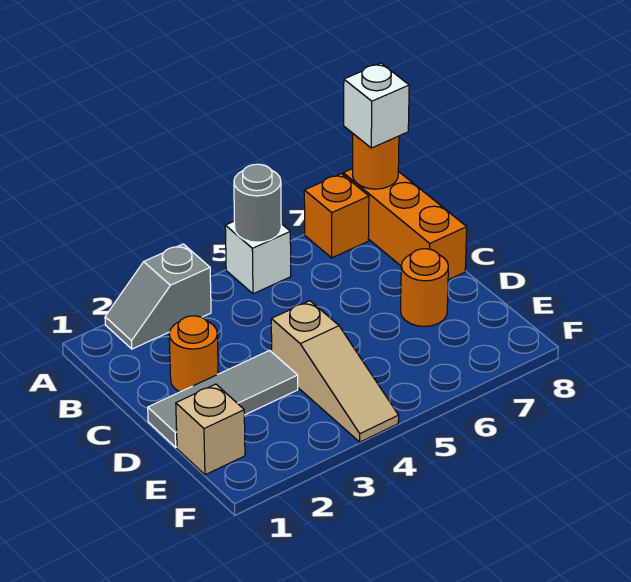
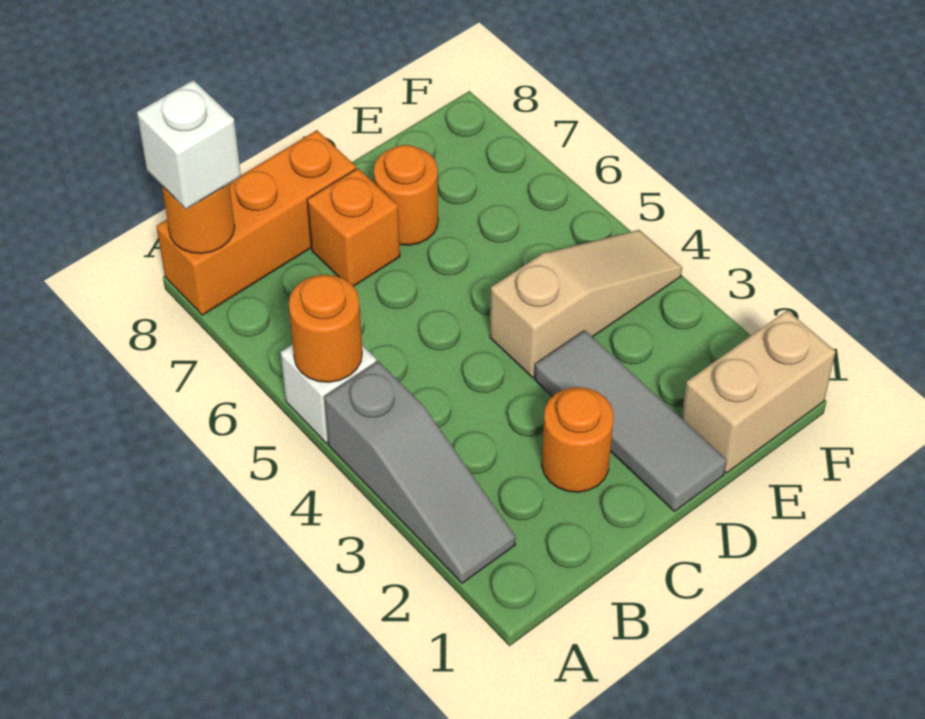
grey 1x2 slope [105,244,211,349] -> grey 1x3 slope [324,361,516,583]
grey 1x1 round brick [234,164,281,242] -> orange 1x1 round brick [289,275,362,382]
orange 1x1 brick [304,174,369,258] -> orange 1x1 brick moved to [307,168,400,286]
tan 1x1 brick [176,384,245,475] -> tan 1x2 brick [682,310,835,473]

